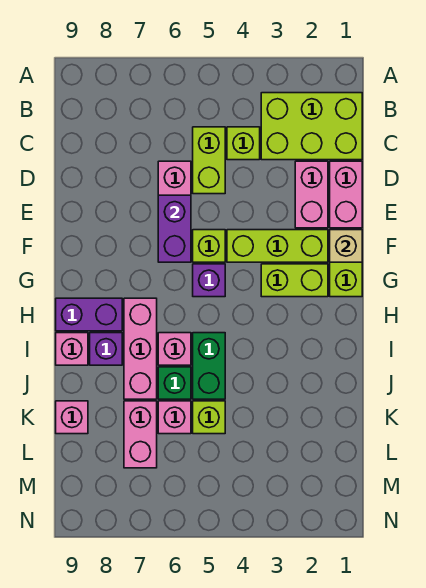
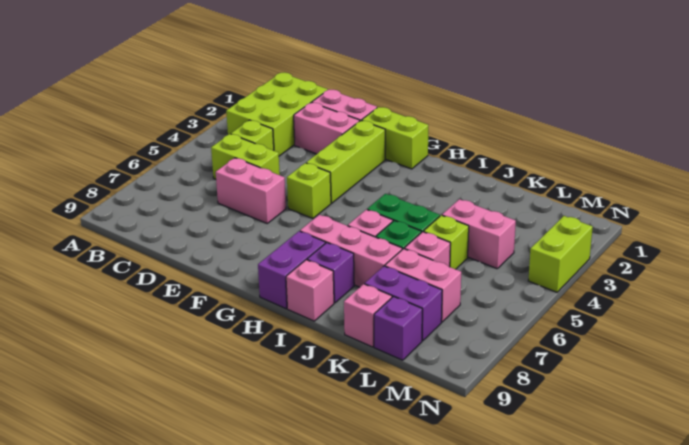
purple 1x2 brick [158,195,191,262] -> purple 1x2 brick moved to [365,266,442,341]
tan 1x1 brick [330,230,362,262] -> none
lime 1x2 brick [261,264,328,297] -> lime 1x2 brick moved to [528,216,593,292]
purple 1x1 brick [193,264,225,297] -> purple 1x1 brick moved to [374,296,422,360]
none -> pink 1x2 brick [442,199,516,269]

